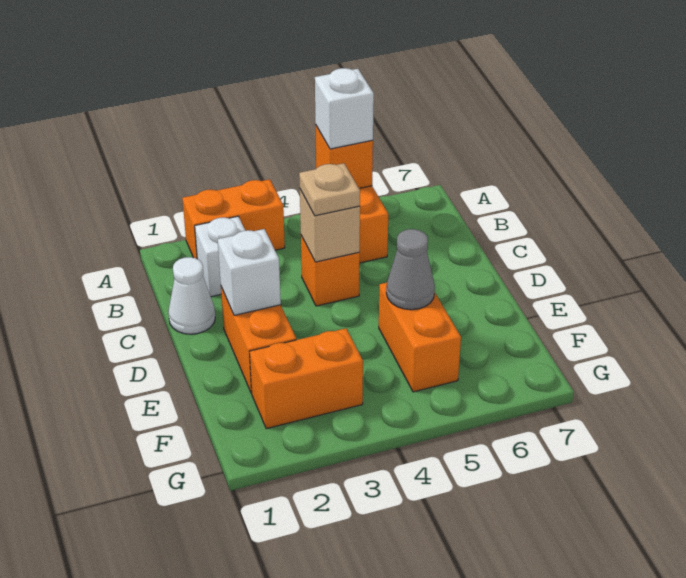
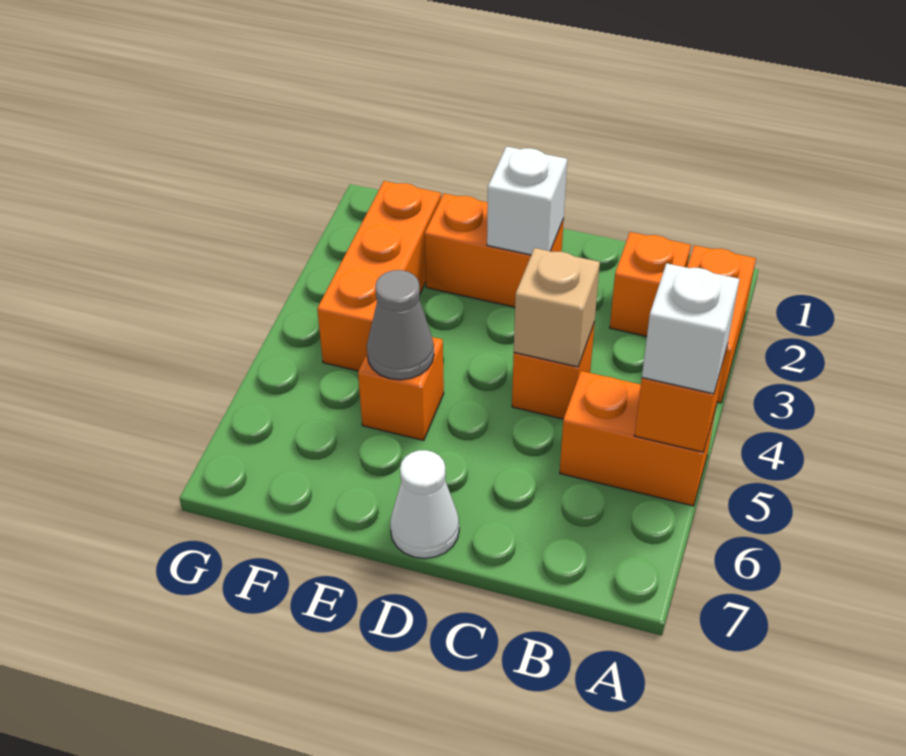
white 1x1 brick [195,216,245,297] -> orange 1x1 brick [610,232,691,336]
white 1x1 cone [168,257,215,334] -> white 1x1 cone moved to [390,450,459,559]
tan 1x1 plate [299,163,360,216] -> none
orange 1x2 brick [379,283,461,392] -> orange 1x1 brick [358,337,444,440]
orange 1x2 brick [249,328,363,429] -> orange 1x3 brick [317,181,441,371]

